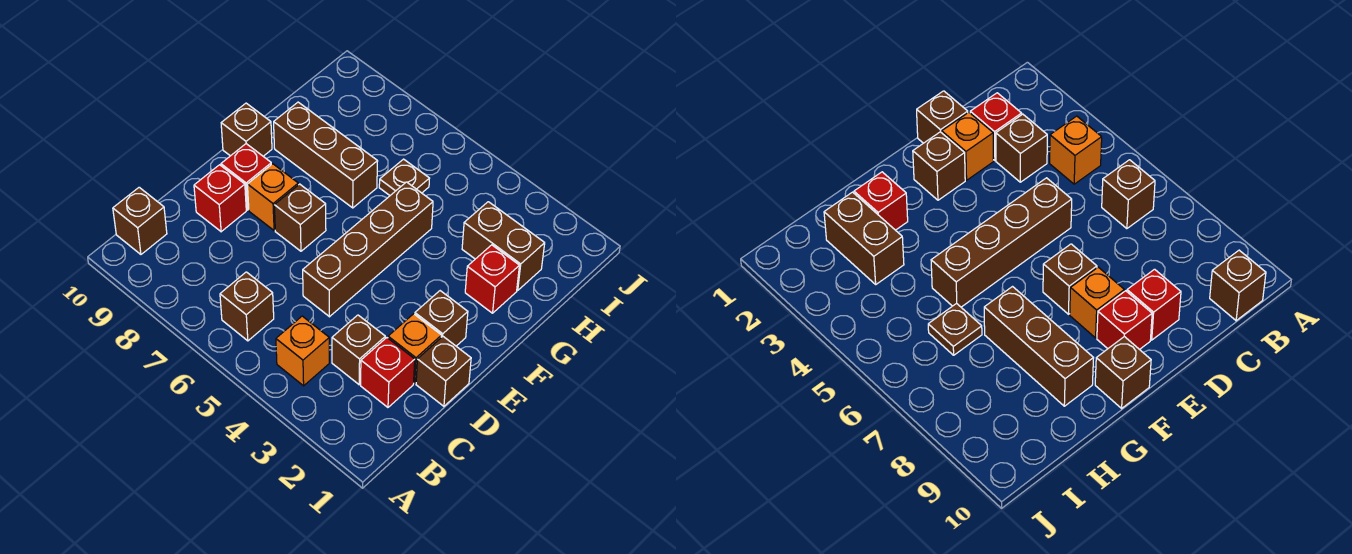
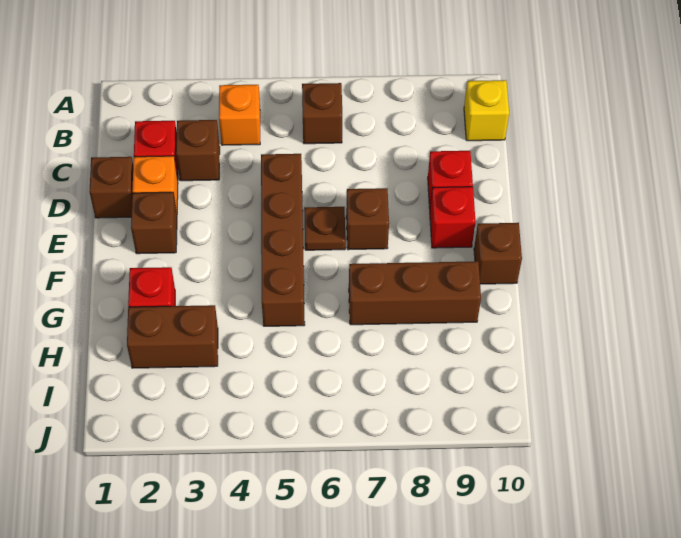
brown 1x1 brick [113,187,167,254] -> yellow 1x1 brick [464,80,509,141]
orange 1x1 brick [247,164,298,231] -> none
brown 1x1 plate [379,159,430,195] -> brown 1x1 plate moved to [304,207,346,250]

